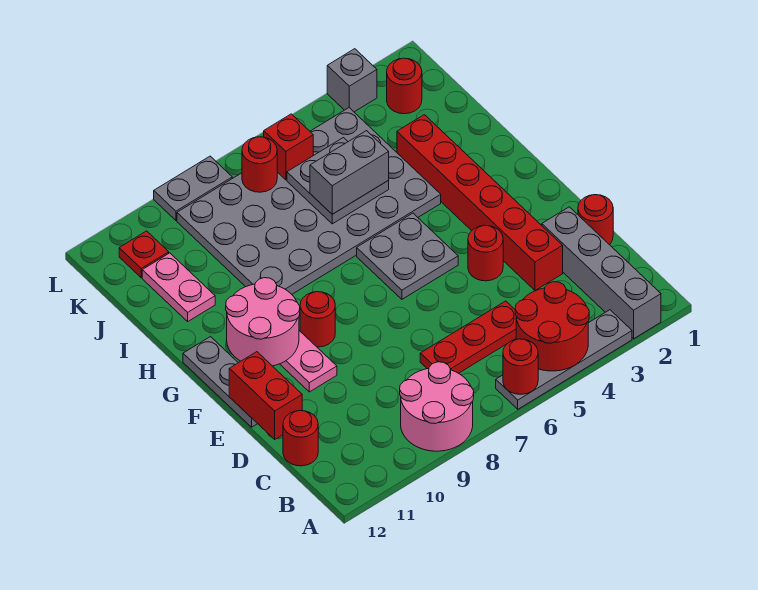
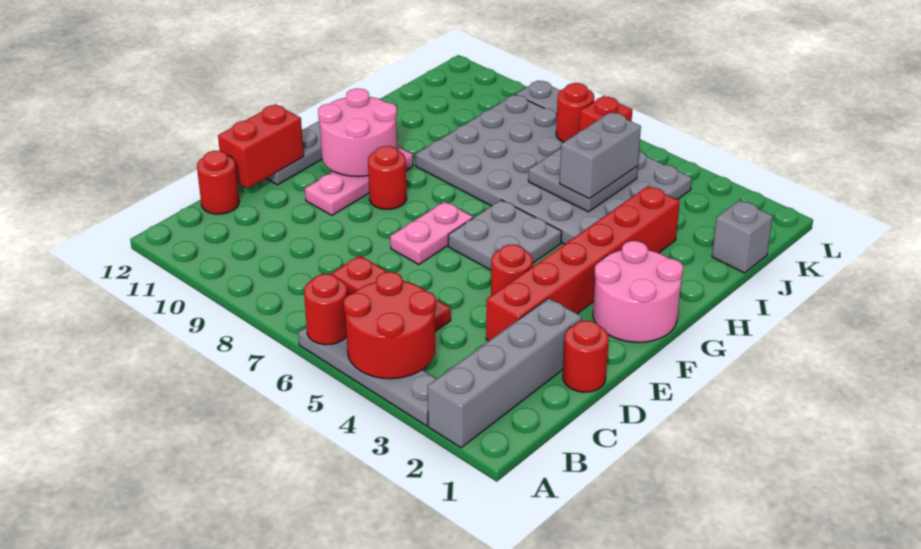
pink 2x2 round brick [400,362,474,451] -> pink 2x2 round brick moved to [593,241,683,342]
grey 1x2 brick [310,131,389,214] -> grey 1x2 brick turned to [560,112,641,198]
pink 1x2 plate [142,253,215,321] -> pink 1x2 plate moved to [390,202,473,264]
red 1x1 round brick [387,58,422,114] -> none
red 1x1 plate [119,231,169,278] -> none
grey 1x1 brick [327,49,377,112] -> grey 1x1 brick moved to [712,200,773,273]

